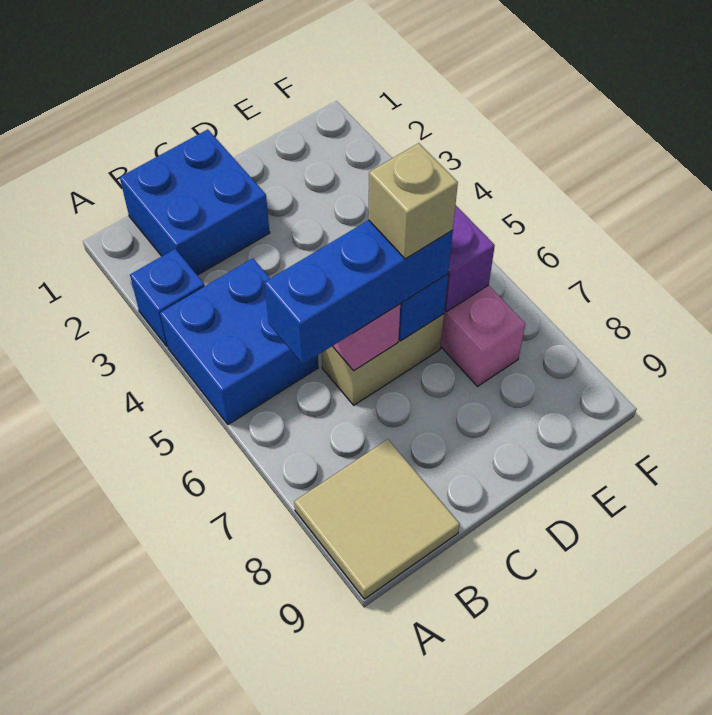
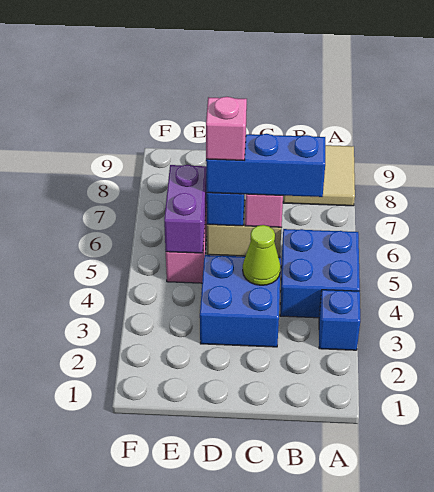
blue 2x2 brick [120,129,270,275] -> blue 2x2 brick moved to [200,255,281,347]
none -> lime 1x1 cone [243,225,281,285]
tan 1x1 brick [368,143,458,259] -> pink 1x1 brick [206,97,247,160]

